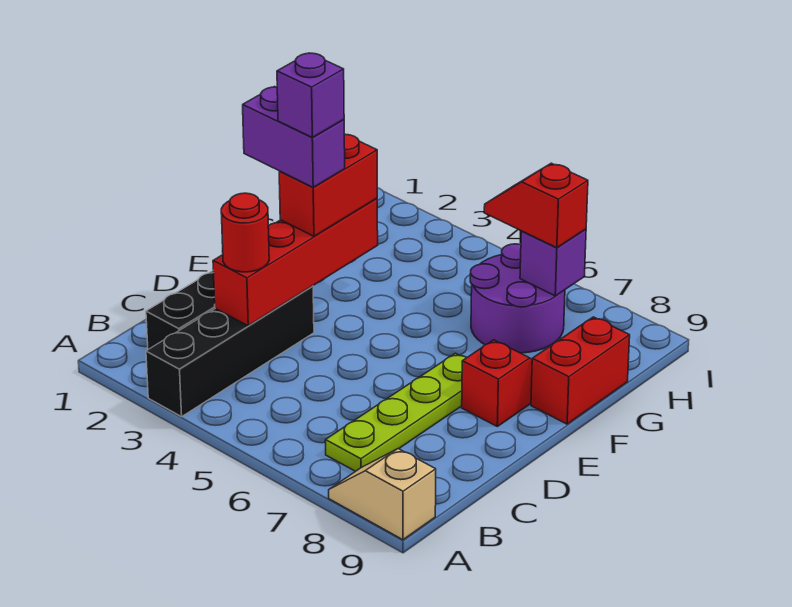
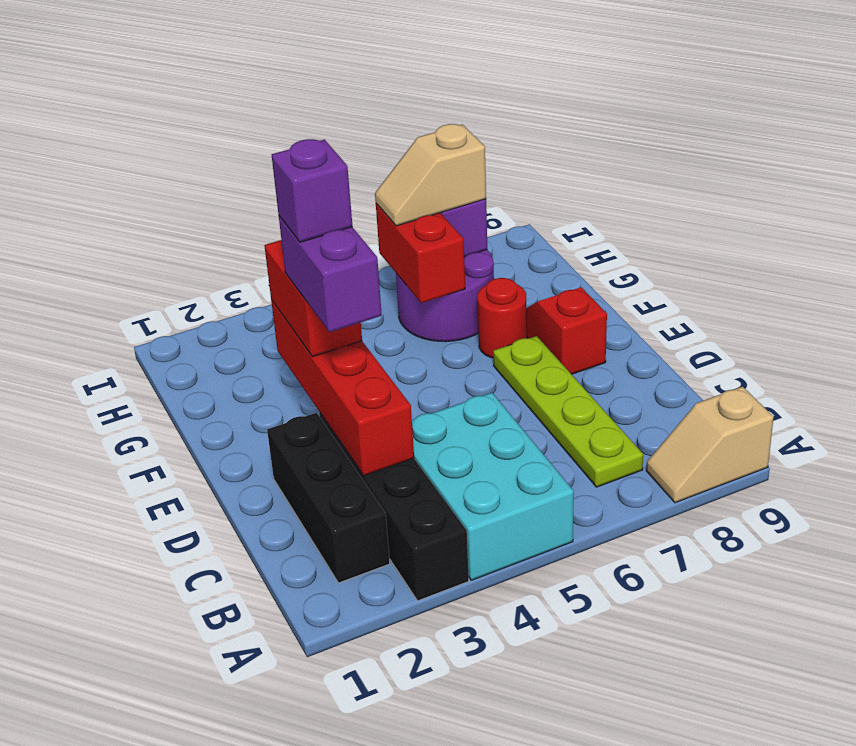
none -> cyan 2x3 brick [412,393,574,580]
red 1x1 round brick [221,193,269,272] -> red 1x1 round brick moved to [477,278,527,358]
purple 1x2 brick [243,87,345,187] -> purple 1x2 brick turned to [279,216,382,332]
red 1x2 brick [531,317,630,424] -> red 1x2 brick moved to [376,204,465,303]
red 1x2 slope [484,163,588,248] -> tan 1x2 slope [375,124,486,226]

